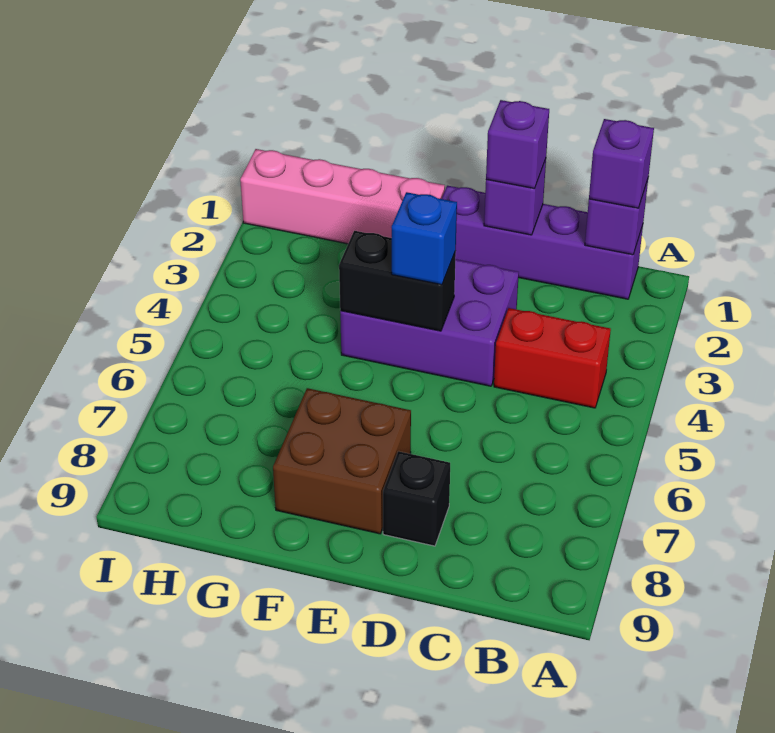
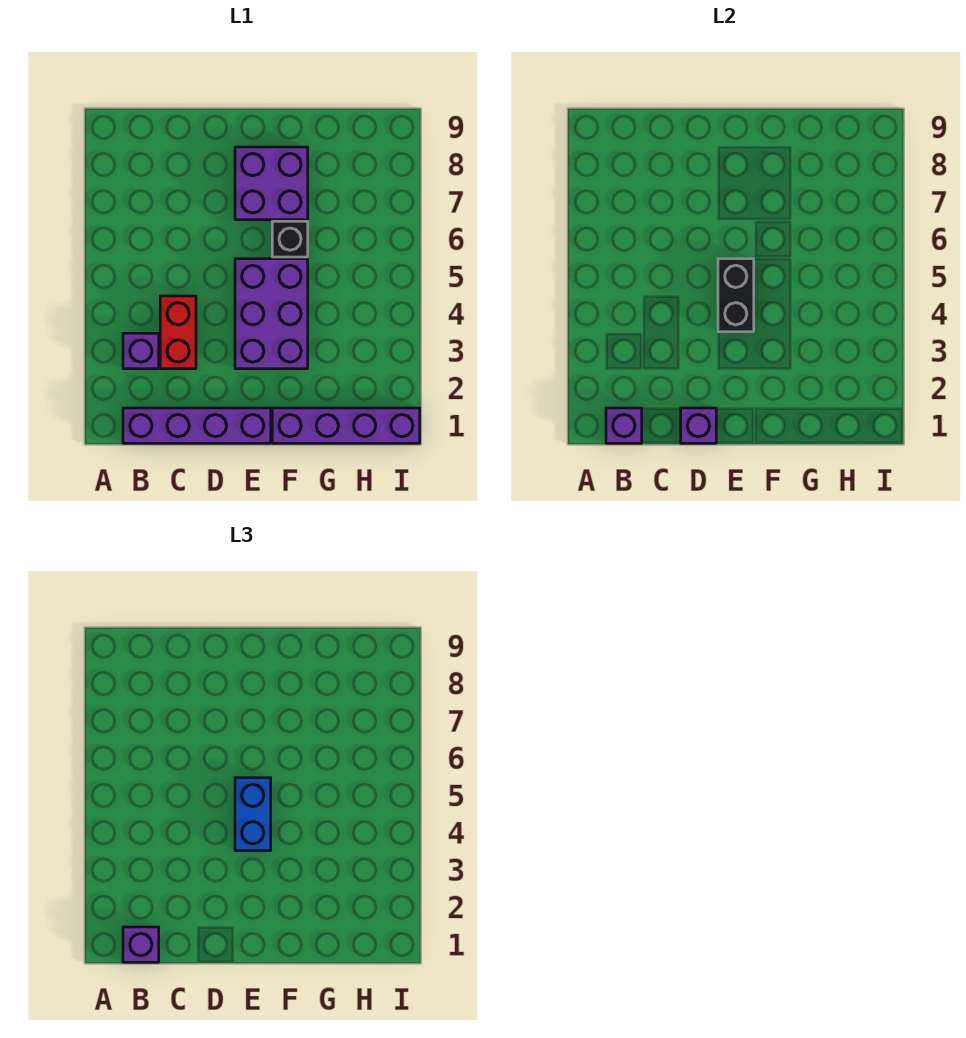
red 1x2 brick [494,308,611,408] -> red 1x2 brick turned to [160,296,196,369]
purple 1x1 brick [486,100,549,189] -> purple 1x1 brick moved to [123,333,159,369]
purple 2x3 brick [340,259,519,386] -> purple 2x3 brick turned to [235,259,308,369]
black 1x1 brick [383,451,450,546] -> black 1x1 brick moved to [272,221,308,257]
black 1x2 brick [339,231,456,331] -> black 1x2 brick turned to [718,259,754,332]
blue 1x1 brick [391,192,457,285] -> blue 1x2 brick [235,778,271,851]
brown 2x2 brick [273,388,411,534] -> purple 2x2 brick [235,147,308,220]
pink 1x4 brick [240,149,445,244] -> purple 1x4 brick [272,408,420,443]

